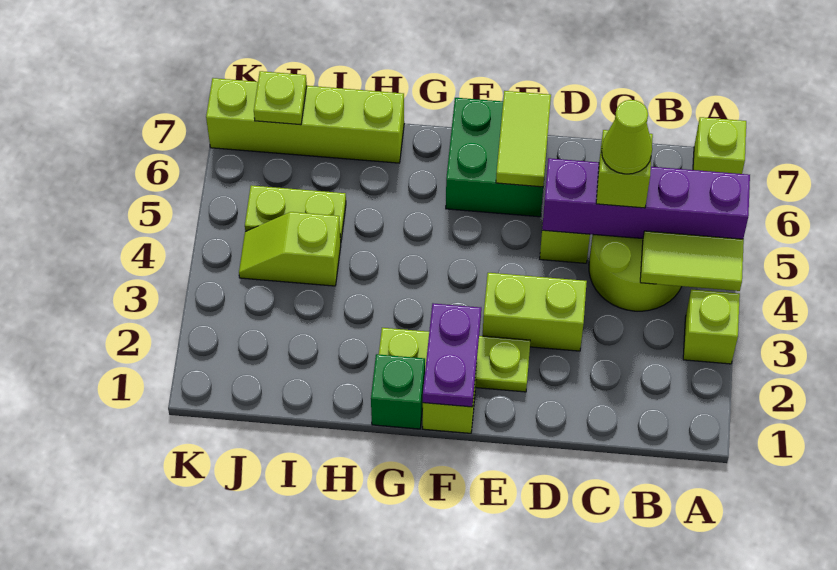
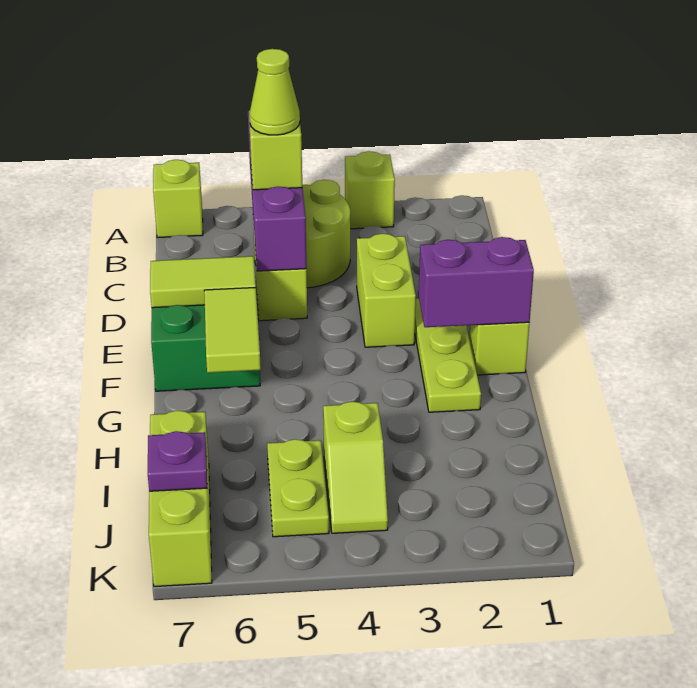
lime 1x2 tile [640,231,744,291] -> lime 1x2 tile moved to [204,288,261,373]
purple 1x2 plate [423,303,481,407] -> purple 1x2 brick [419,237,534,327]
green 1x1 brick [371,354,425,429] -> none
lime 1x4 brick [206,78,404,163] -> lime 1x3 brick [149,410,212,587]
lime 1x1 plate [254,71,307,125] -> purple 1x1 plate [148,431,207,491]

